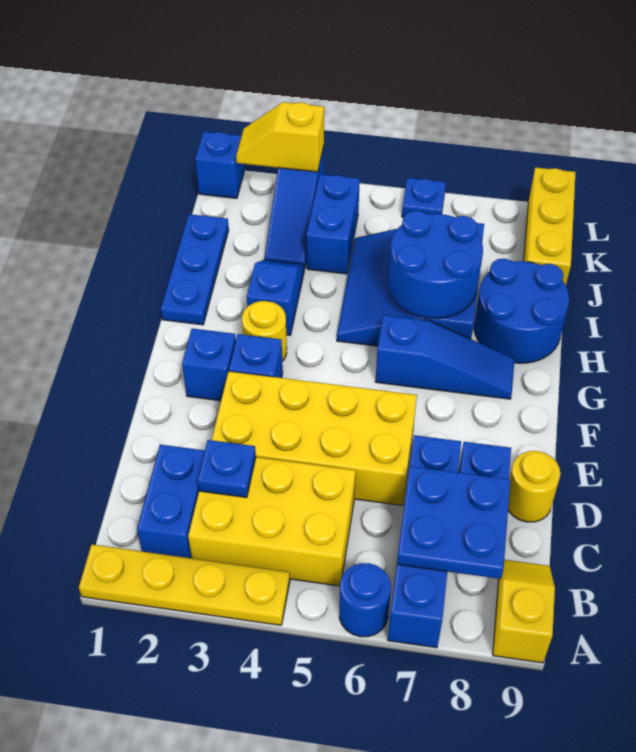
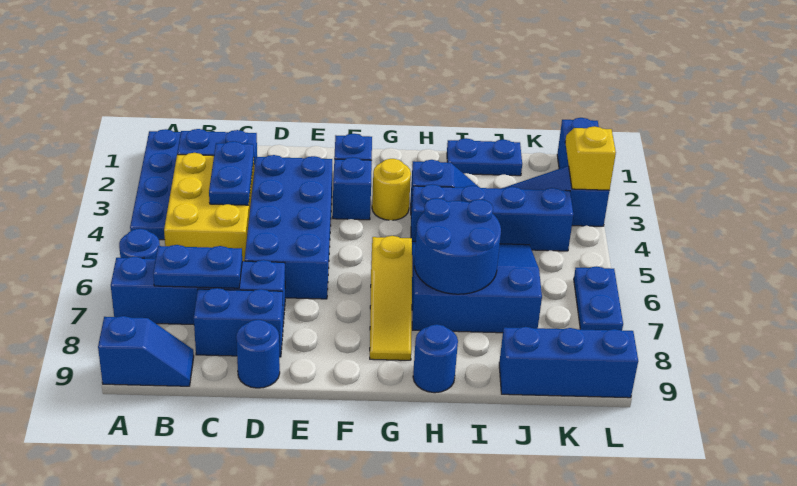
yellow 1x4 plate [79,545,290,625] -> blue 1x4 plate [130,129,181,240]
yellow 1x2 slope [493,560,555,663] -> blue 1x2 slope [98,316,194,386]
blue 2x2 plate [397,466,510,579] -> blue 1x2 plate [153,245,242,288]
blue 1x1 plate [198,440,256,498] -> blue 1x2 plate [209,141,254,205]
yellow 2x4 brick [212,371,417,505] -> blue 2x4 brick [245,155,332,299]
yellow 1x1 round brick [508,451,561,522] -> blue 1x1 round brick [236,320,280,388]
blue 1x3 slope [375,315,515,399] -> yellow 1x3 slope [370,236,412,360]
blue 1x3 plate [161,214,229,325] -> blue 1x2 plate [447,138,522,176]
blue 2x2 round brick [474,259,569,363] -> blue 1x1 round brick [413,324,458,393]
blue 1x2 brick [306,174,360,274] -> blue 1x4 brick [411,184,573,251]
yellow 1x3 brick [524,167,576,285] -> blue 1x3 brick [499,327,638,398]
blue 1x1 plate [402,178,446,217] -> blue 1x2 plate [574,266,623,331]

